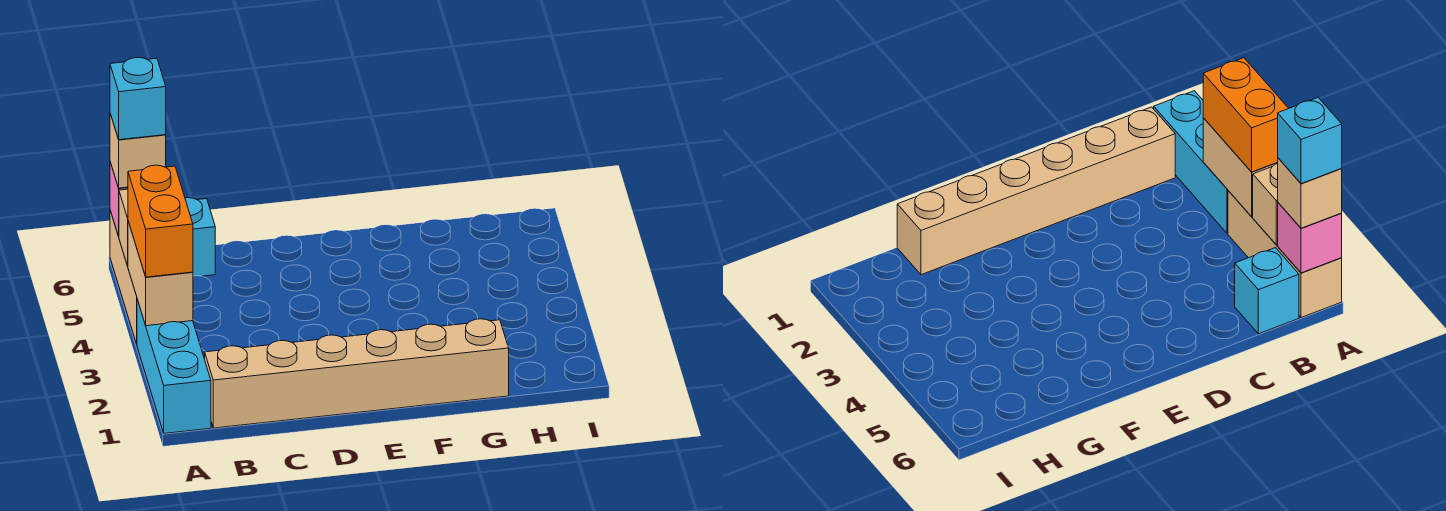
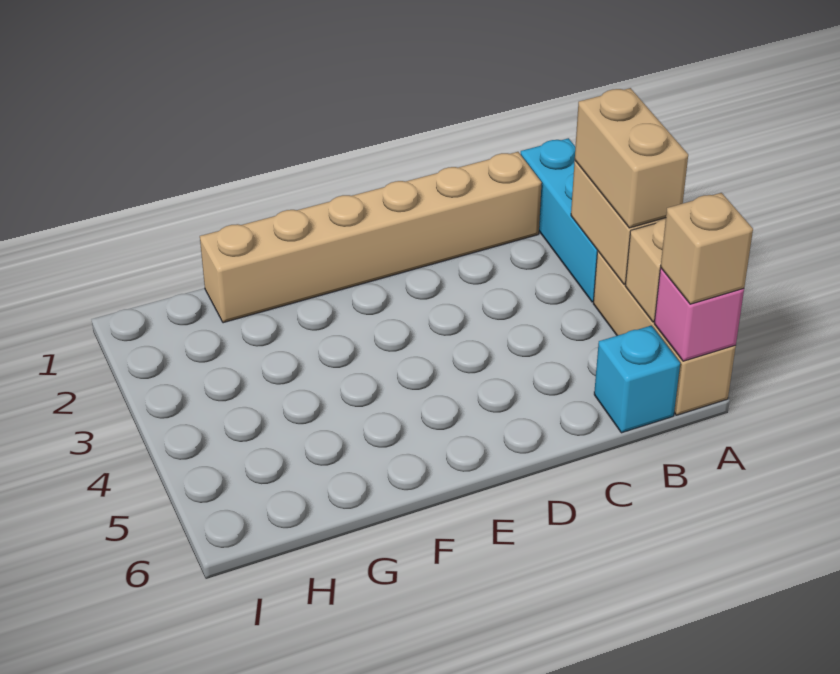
orange 1x2 brick [128,165,193,277] -> tan 1x2 brick [575,88,688,228]
cyan 1x1 brick [110,57,166,140] -> none

